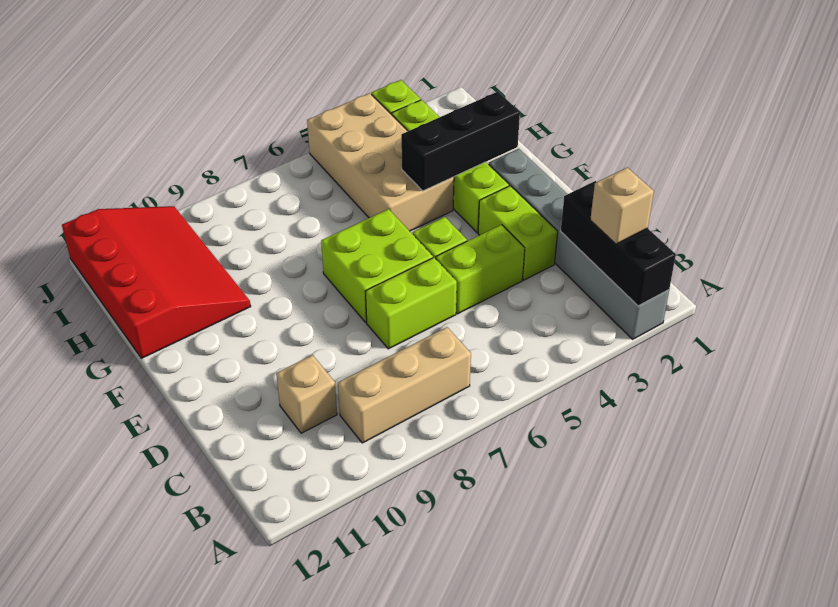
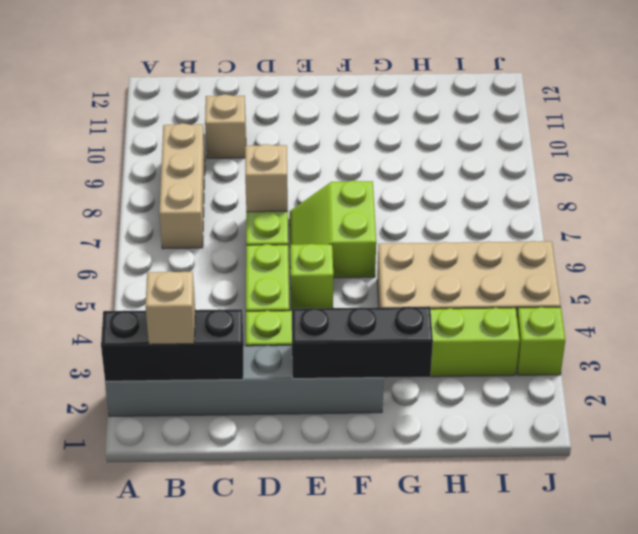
none -> tan 1x1 brick [245,144,288,212]
lime 2x2 brick [321,209,433,322] -> lime 2x2 slope [290,181,376,278]
black 1x3 brick [401,92,520,191] -> black 1x3 brick turned to [291,307,433,379]
red 3x4 slope [62,206,251,358] -> none

